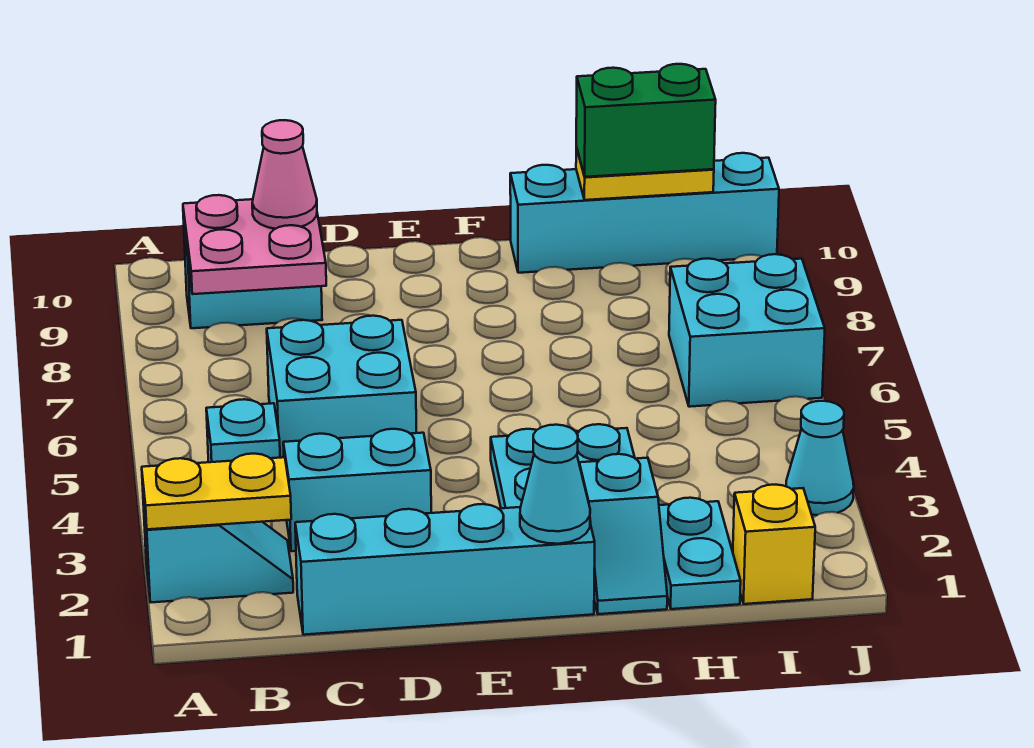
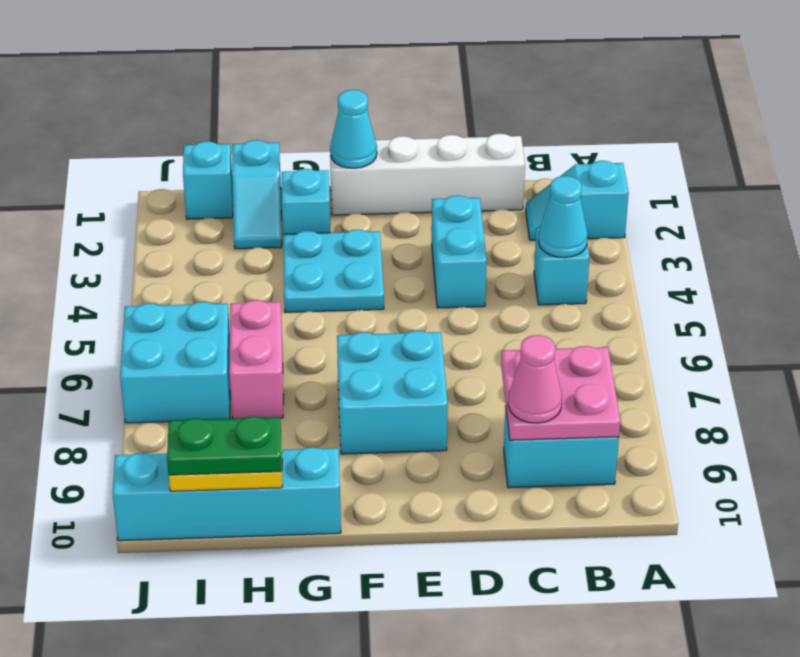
yellow 1x2 plate [142,454,291,529] -> none
cyan 1x4 brick [295,504,595,635] -> white 1x4 brick [330,134,525,215]
cyan 1x2 brick [283,429,431,551] -> cyan 1x2 brick turned to [432,196,487,308]
cyan 2x2 brick [267,316,416,458] -> cyan 2x2 brick moved to [337,331,448,454]
cyan 1x2 plate [659,498,741,609] -> cyan 1x2 slope [232,140,282,249]
none -> pink 1x2 brick [229,300,283,419]
green 1x2 brick [576,64,716,177] -> green 1x2 plate [167,416,282,475]
yellow 1x1 brick [733,485,815,604] -> cyan 1x1 brick [183,141,233,219]
cyan 1x1 cone [786,401,854,515] -> cyan 1x1 cone moved to [538,176,588,258]

